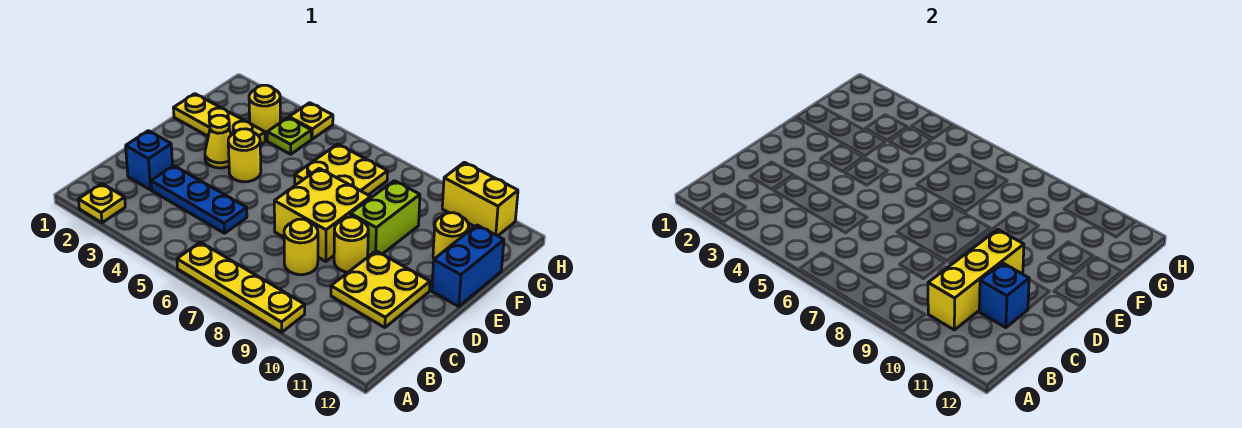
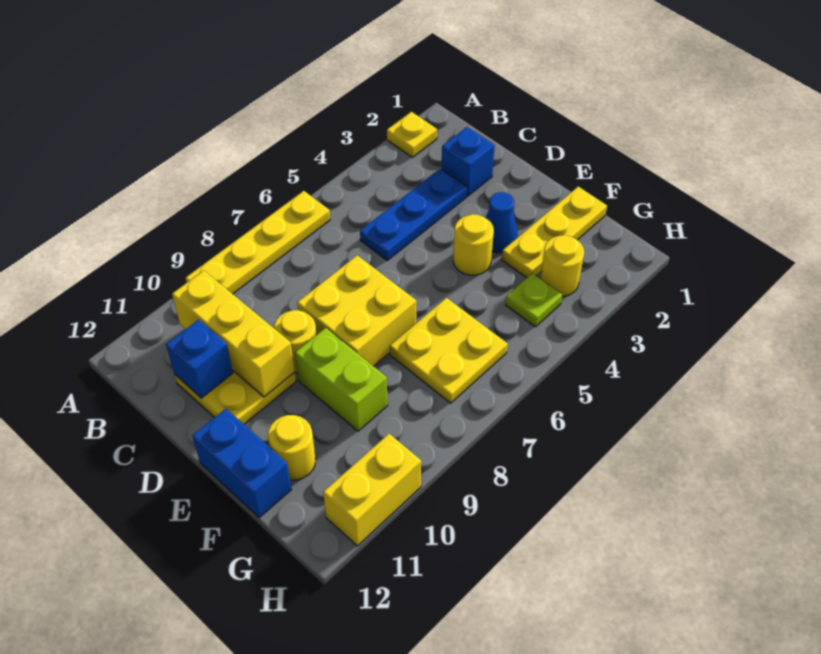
yellow 1x1 round brick [284,219,318,275] -> none
yellow 1x1 cone [205,115,231,168] -> blue 1x1 cone [486,192,518,253]
yellow 1x1 plate [289,103,333,139] -> none

